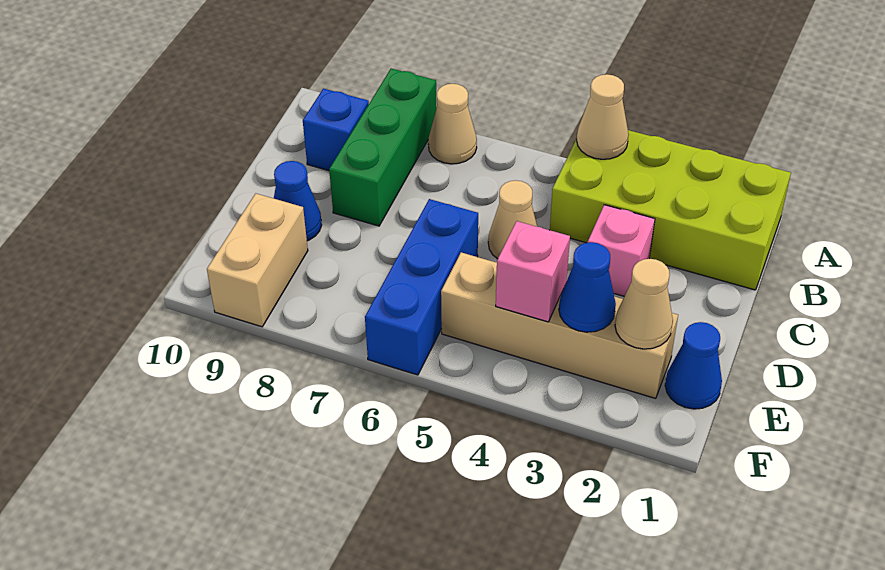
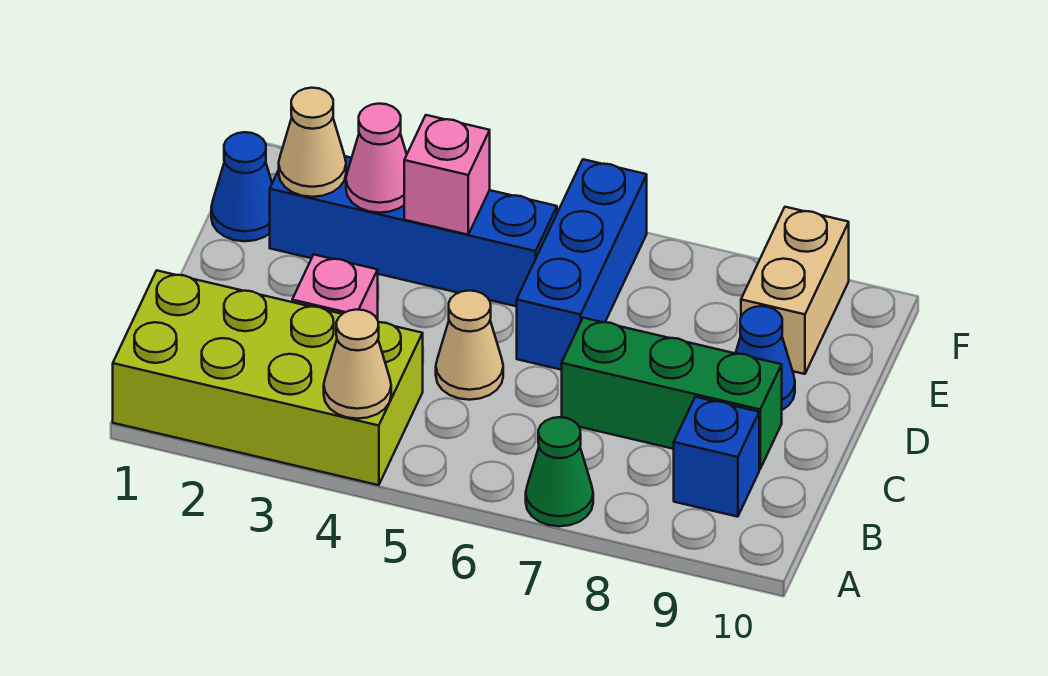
tan 1x1 cone [428,84,477,164] -> green 1x1 cone [526,417,593,526]
green 1x3 brick [329,69,437,226] -> green 1x3 brick turned to [562,318,782,469]
tan 1x4 brick [441,252,678,398] -> blue 1x4 brick [270,156,557,306]
blue 1x1 cone [559,242,616,332] -> pink 1x1 cone [346,104,407,213]

